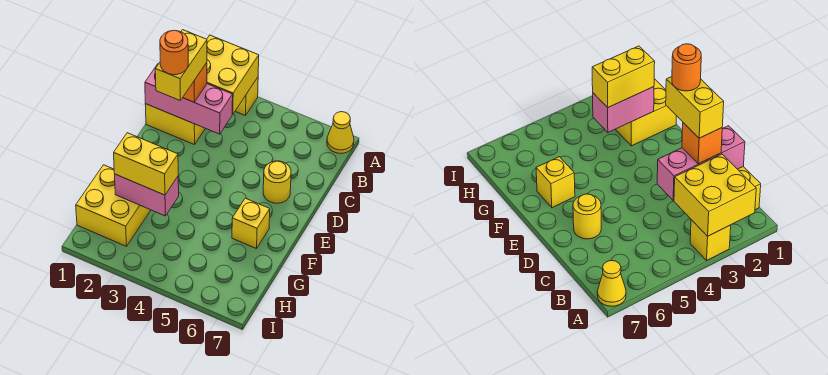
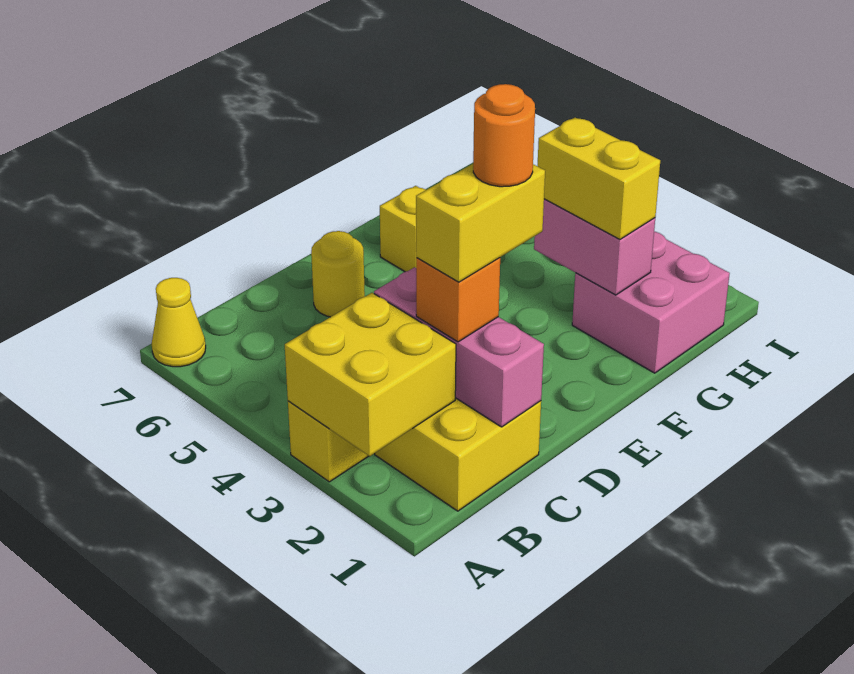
yellow 2x2 brick [76,165,151,246] -> pink 2x2 brick [572,231,730,373]

